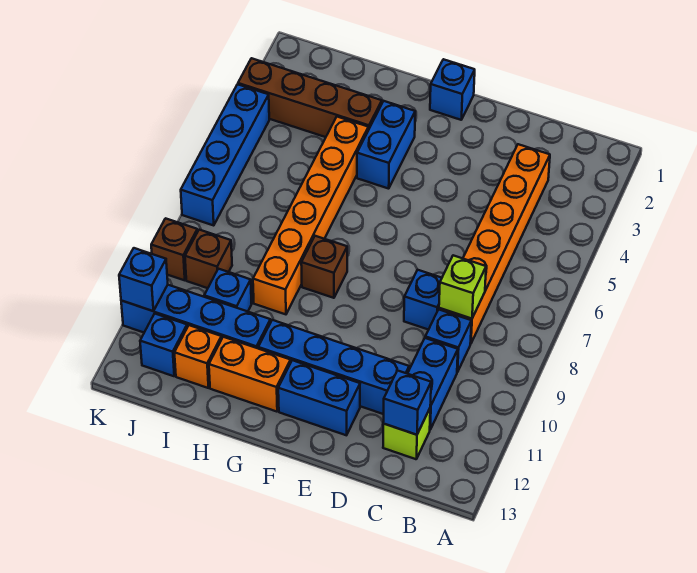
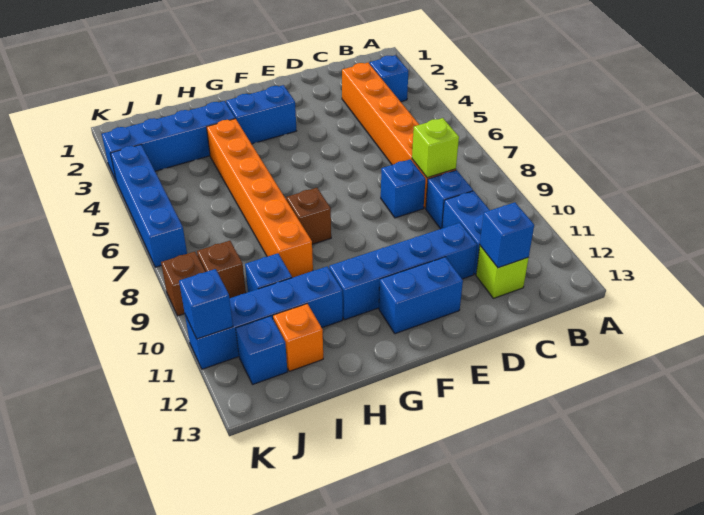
blue 1x1 brick [430,59,475,120] -> blue 1x1 brick moved to [370,55,408,102]
blue 1x2 brick [357,101,415,189] -> blue 1x2 brick turned to [226,85,296,144]
orange 1x2 brick [209,337,291,412] -> none
brown 1x4 brick [238,58,382,137] -> blue 1x4 brick [102,101,235,180]

